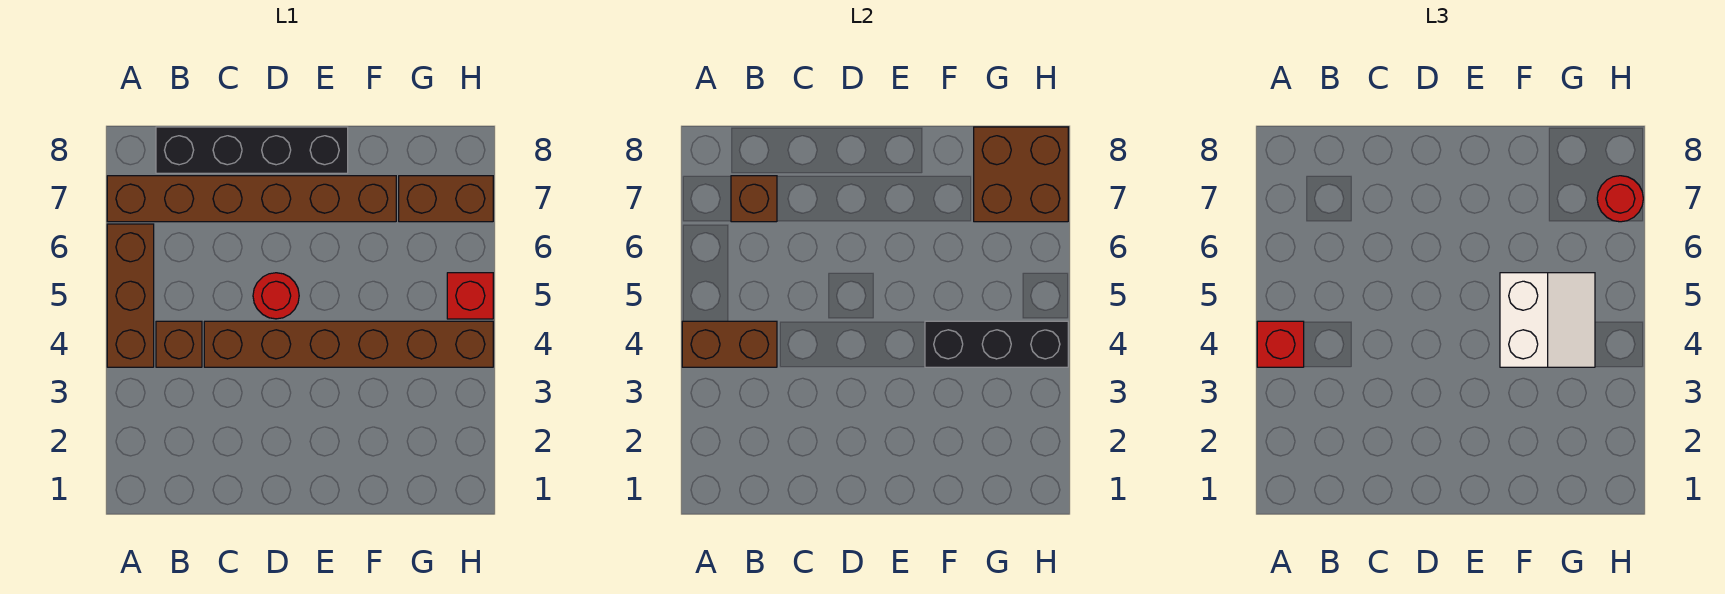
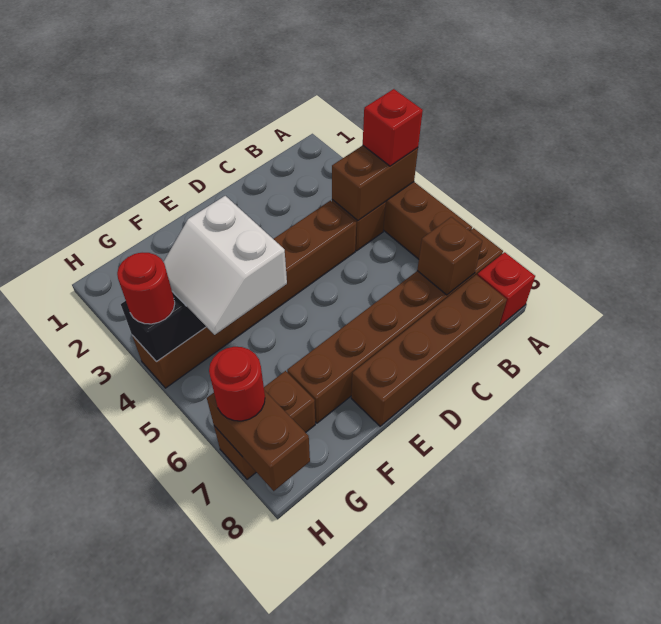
black 1x4 brick [156,127,348,173] -> brown 1x4 brick [351,275,507,426]
red 1x1 round brick [253,273,299,319] -> red 1x1 round brick moved to [117,253,175,324]
brown 2x2 brick [974,127,1068,222] -> brown 1x2 brick [207,390,310,491]
red 1x1 brick [447,273,493,319] -> red 1x1 brick moved to [477,252,535,326]

